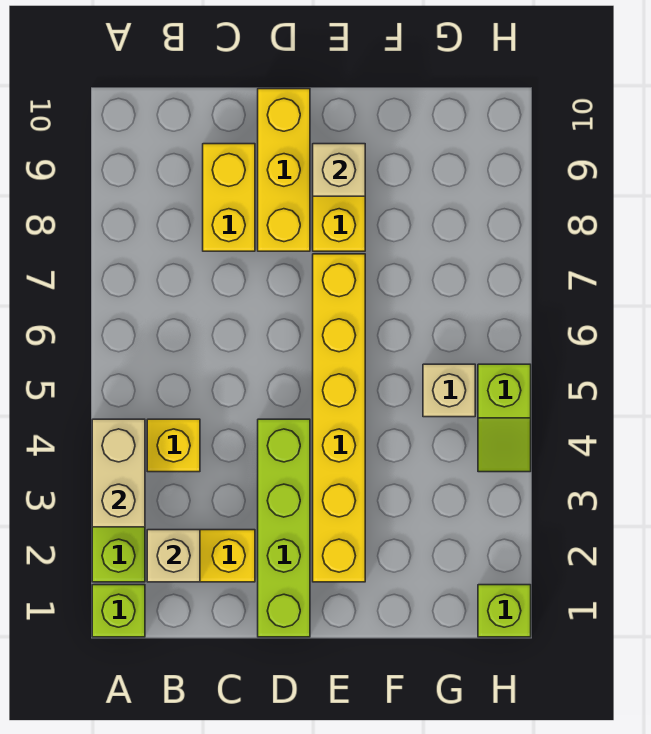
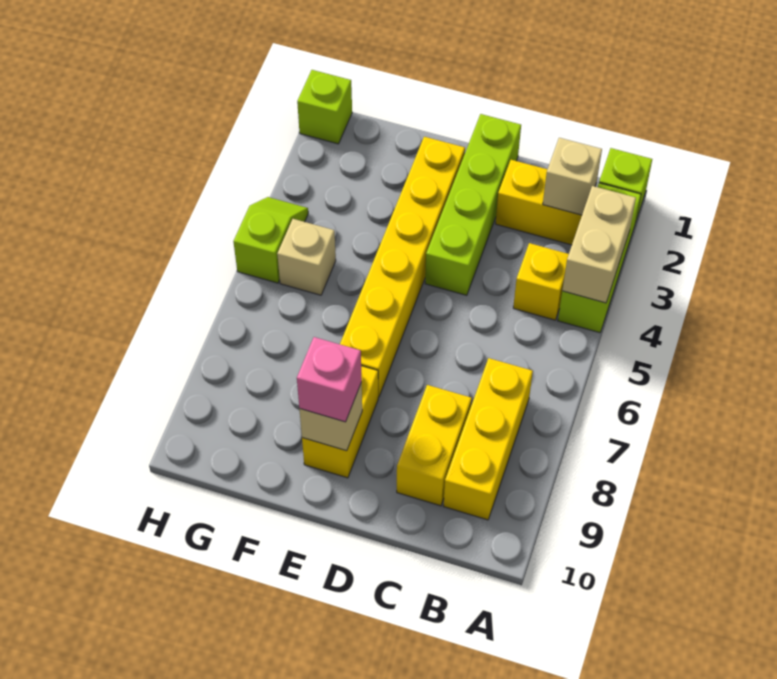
yellow 1x3 brick [258,89,310,251] -> yellow 1x3 brick moved to [444,358,533,520]
none -> pink 1x1 brick [297,337,362,422]

